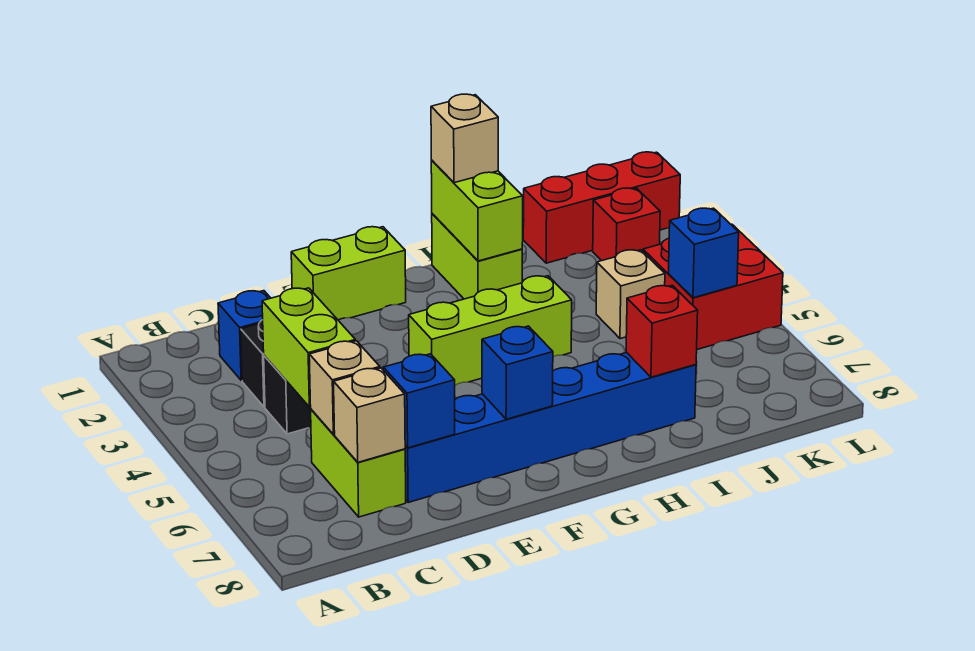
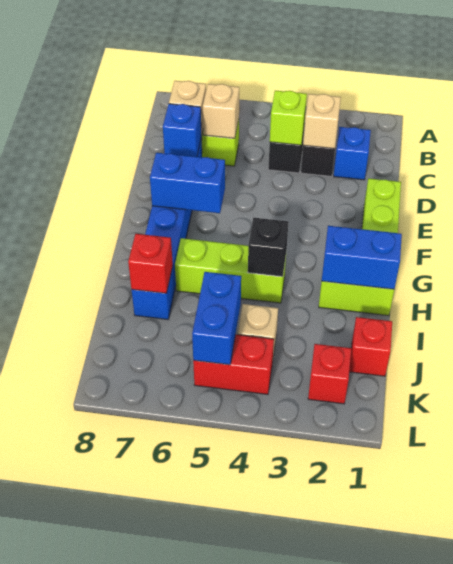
lime 1x2 brick [262,288,355,407] -> lime 1x1 brick [270,91,307,145]
lime 1x3 brick [409,276,572,385] -> lime 1x3 brick turned to [175,238,286,303]
blue 1x1 brick [482,326,553,419] -> blue 1x2 brick [150,153,225,213]
lime 1x2 brick [431,161,523,261] -> blue 1x2 brick [322,226,402,289]
tan 1x1 brick [431,94,498,183] -> tan 1x1 brick moved to [303,94,341,149]
none -> black 1x1 brick [248,218,288,277]
red 1x3 brick [523,152,680,263] -> red 1x1 brick [349,317,392,376]
red 2x2 brick [643,224,783,349] -> red 1x2 brick [193,335,274,394]
blue 1x1 brick [668,208,739,298] -> blue 1x2 brick [192,272,241,365]

